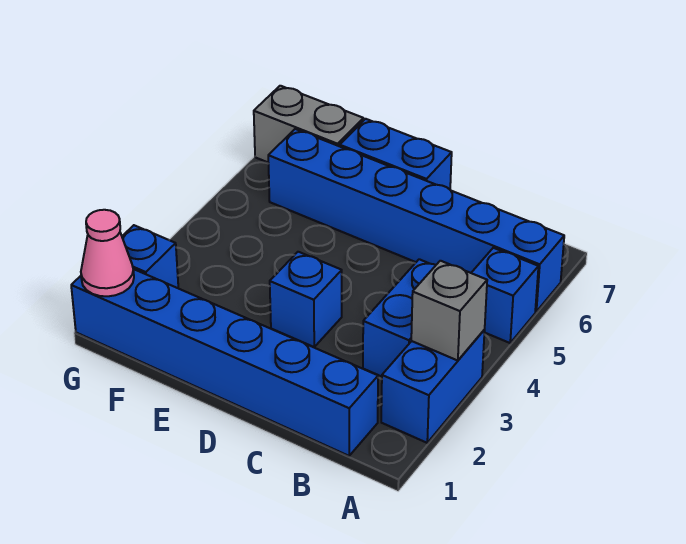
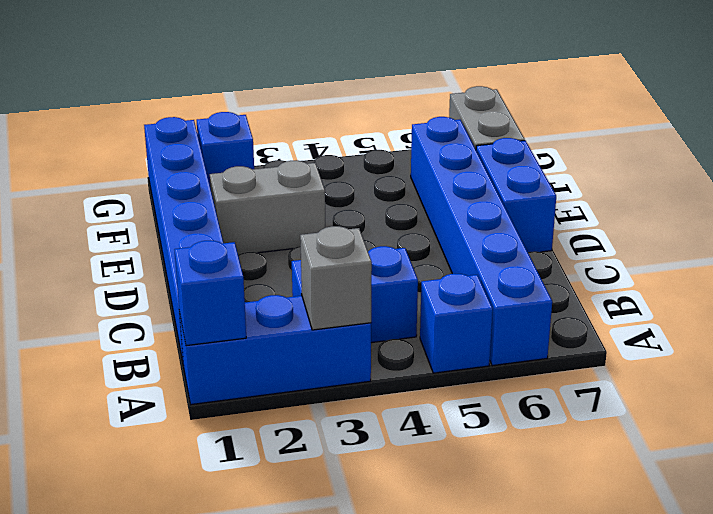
blue 1x2 brick [381,330,485,443] -> blue 1x3 brick [179,295,371,405]
blue 1x1 brick [270,252,342,347] -> blue 1x1 brick moved to [174,241,246,346]
none -> grey 1x2 brick [210,160,326,255]
pink 1x1 cone [81,210,134,296] -> none

